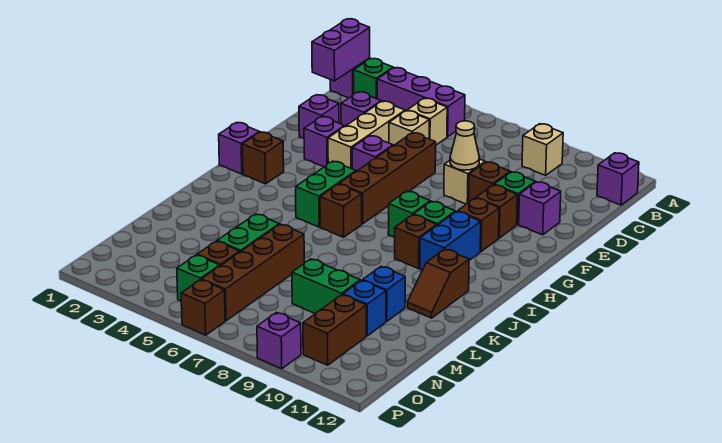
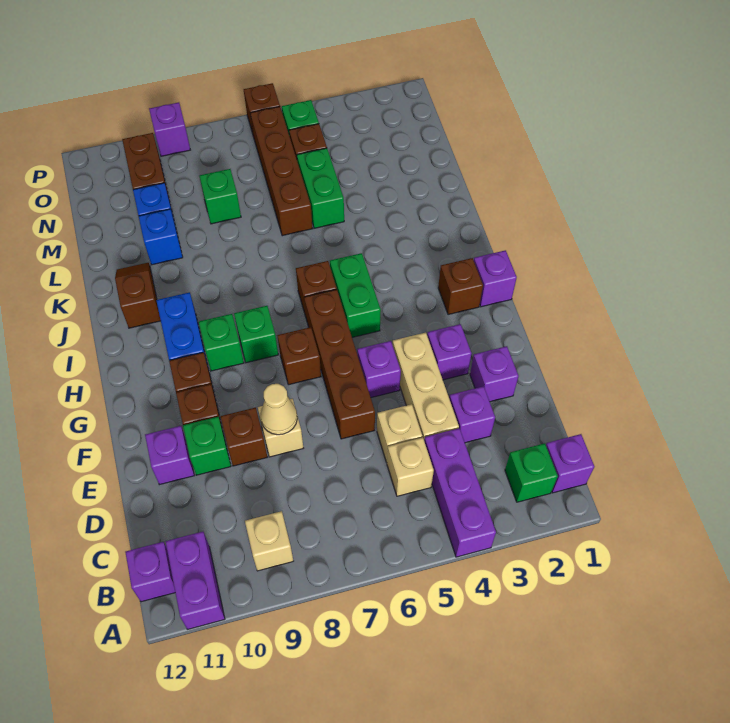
purple 1x2 brick [312,19,370,81] -> purple 1x2 brick moved to [166,532,225,629]
purple 1x3 brick [377,68,465,137] -> purple 1x3 brick turned to [424,428,496,557]
brown 1x1 brick [395,215,437,269] -> brown 1x1 brick moved to [277,327,321,385]
green 1x2 brick [292,259,360,314] -> green 1x1 brick [199,169,241,224]

